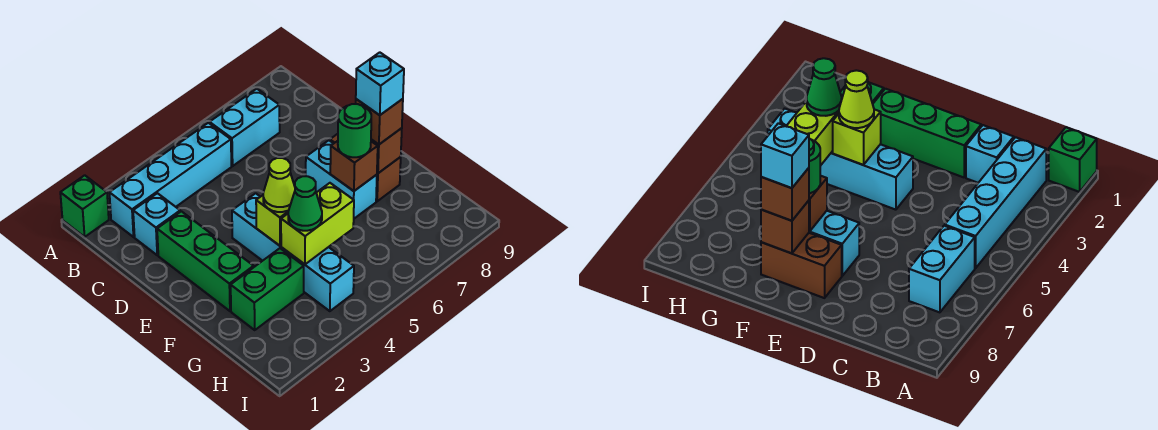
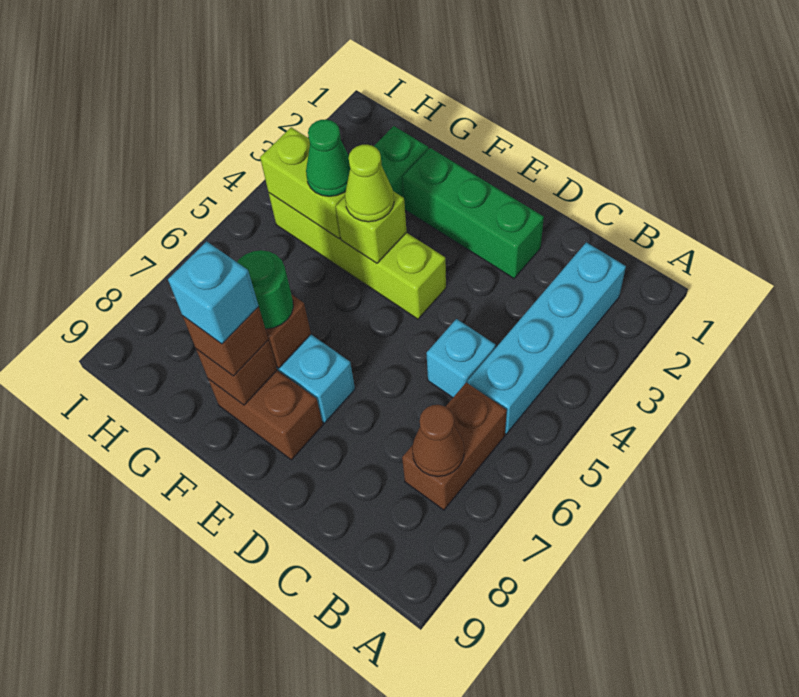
green 1x1 brick [60,175,109,237] -> none
cyan 1x2 brick [210,89,280,166] -> brown 1x2 brick [402,383,507,510]
none -> brown 1x1 cone [412,405,464,476]
cyan 1x1 brick [133,193,180,255] -> cyan 1x1 brick moved to [426,319,496,398]
cyan 1x4 brick [232,193,354,311] -> lime 1x4 brick [269,193,446,319]
lime 1x2 brick [281,183,354,264] -> lime 1x2 brick turned to [260,127,345,238]

